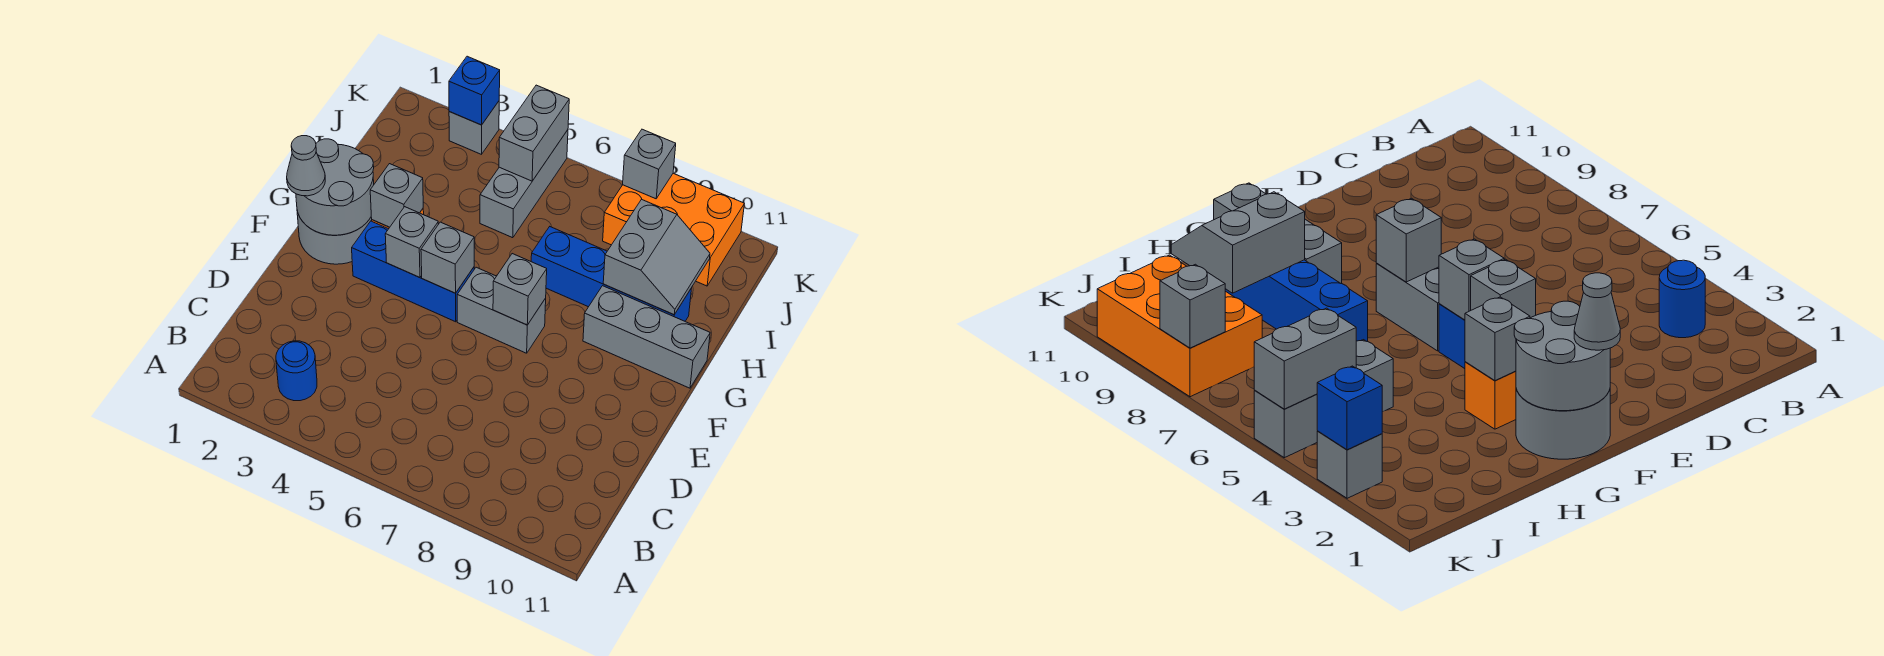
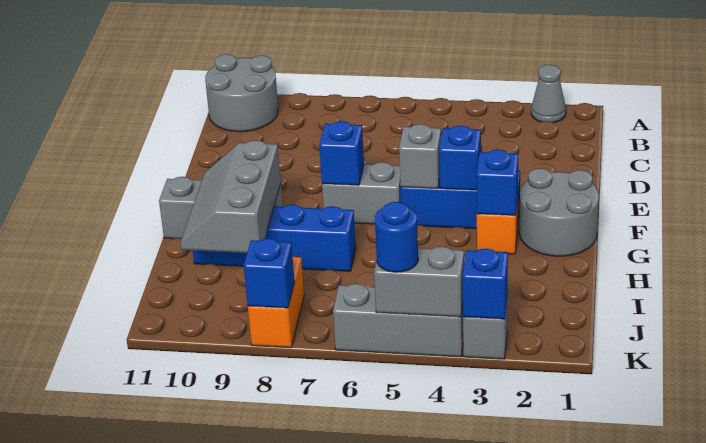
blue 1x1 round brick [276,341,317,401] -> blue 1x1 round brick moved to [375,202,418,272]
grey 2x2 round brick [296,139,374,235] -> grey 2x2 round brick moved to [205,54,278,132]
grey 1x1 cone [287,136,325,196] -> grey 1x1 cone moved to [531,65,566,123]
grey 1x1 brick [385,207,438,278] -> blue 1x1 brick [439,126,481,190]
grey 1x1 brick [493,254,547,325] -> blue 1x1 brick [319,121,364,185]
grey 1x1 brick [370,164,423,227] -> blue 1x1 brick [477,150,518,215]
grey 2x2 slope [603,199,710,315] -> grey 2x3 slope [180,140,281,253]
grey 1x3 brick [480,130,568,238] -> grey 1x3 brick turned to [333,284,463,357]
grey 1x2 brick [499,85,569,181] -> grey 1x2 brick turned to [374,247,464,317]
orange 2x3 brick [603,173,744,286] -> orange 1x2 brick [248,257,304,348]
grey 1x1 brick [623,129,676,199] -> blue 1x1 brick [244,239,295,308]

